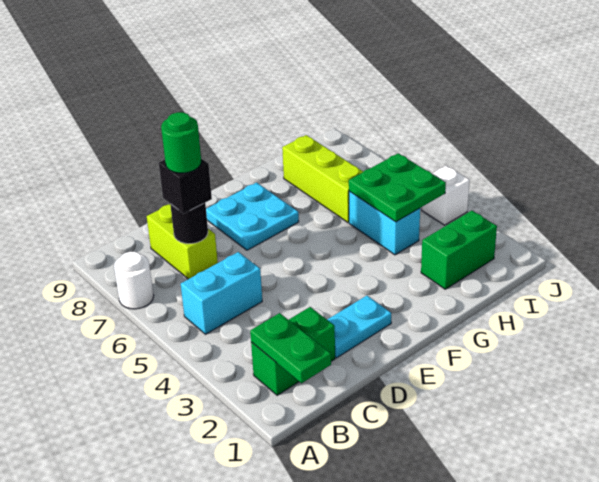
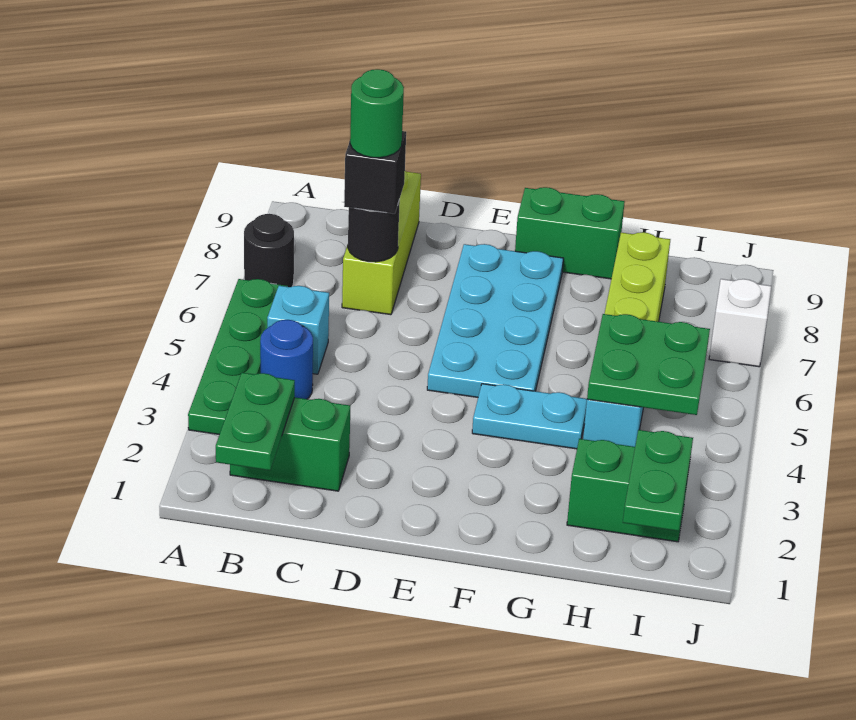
none -> green 1x4 plate [188,279,287,435]
white 1x1 round brick [114,252,154,309] -> black 1x1 round brick [244,214,294,287]
none -> blue 1x1 round brick [260,320,313,399]
cyan 1x2 brick [181,252,262,334] -> cyan 1x1 brick [267,286,329,374]
lime 1x2 brick [147,204,218,279] -> lime 1x3 brick [342,171,421,315]
cyan 1x2 plate [327,296,391,358] -> cyan 1x2 plate moved to [472,384,587,449]
cyan 2x2 plate [206,182,299,250] -> cyan 2x4 plate [427,244,563,397]
none -> green 1x2 brick [515,187,625,279]
none -> green 1x2 plate [623,430,693,531]
white 1x1 brick [422,166,470,225] -> white 1x1 brick moved to [709,279,771,367]

